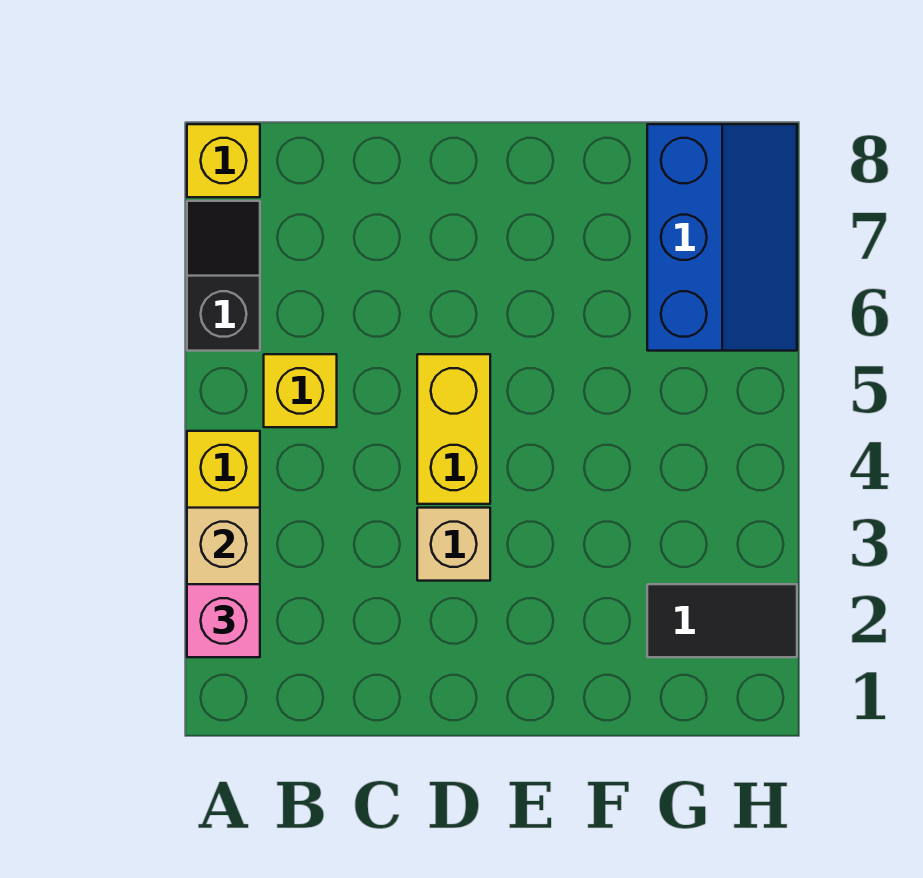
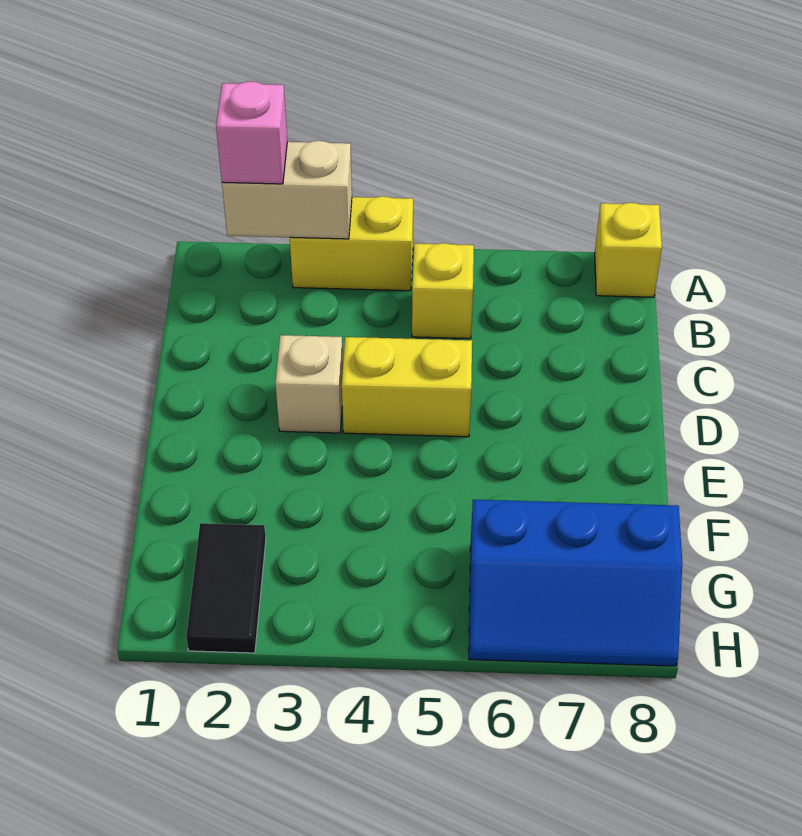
black 1x2 slope [187,201,260,351] -> none

